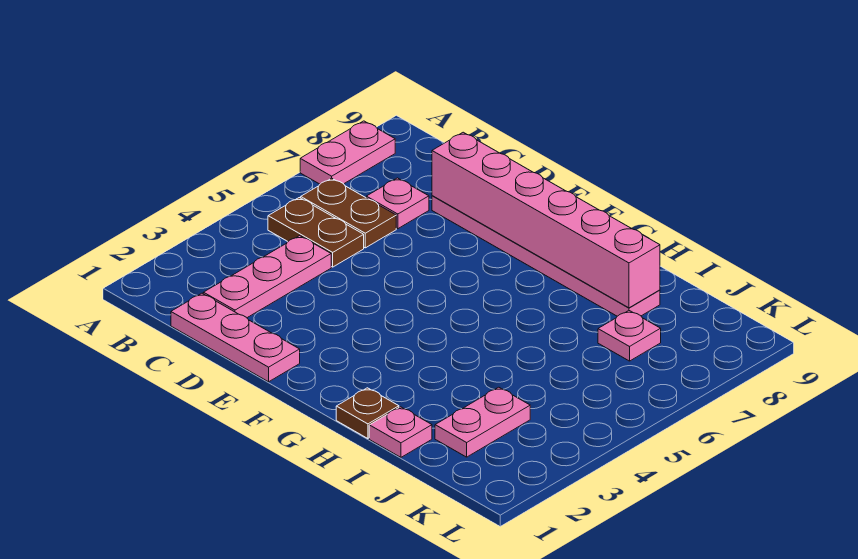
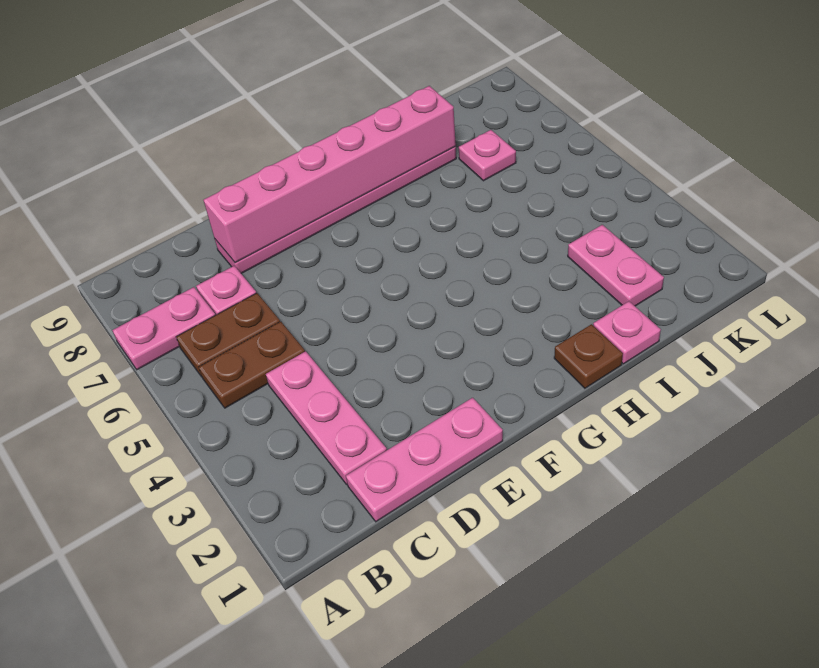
pink 1x2 plate [300,121,395,184] -> pink 1x2 plate turned to [112,287,215,370]

